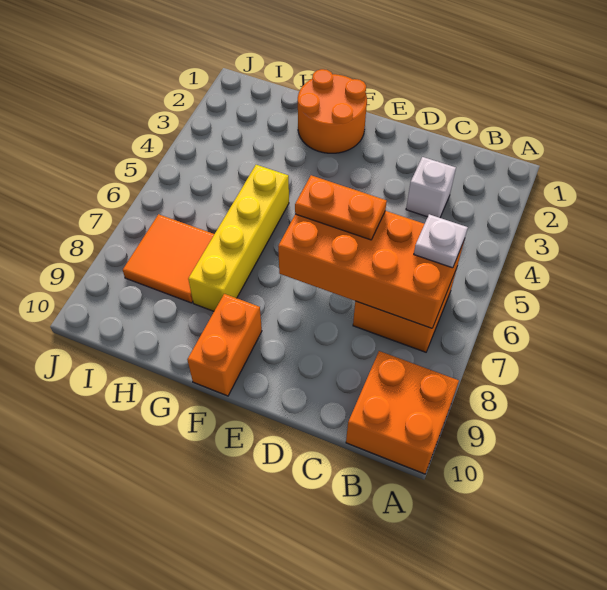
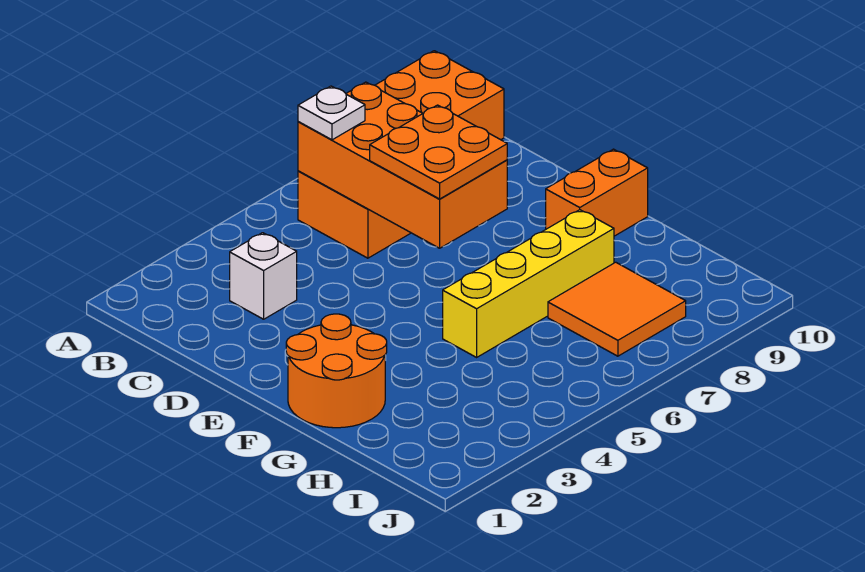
orange 1x2 plate [295,175,387,240] -> orange 2x2 plate [370,105,507,199]

